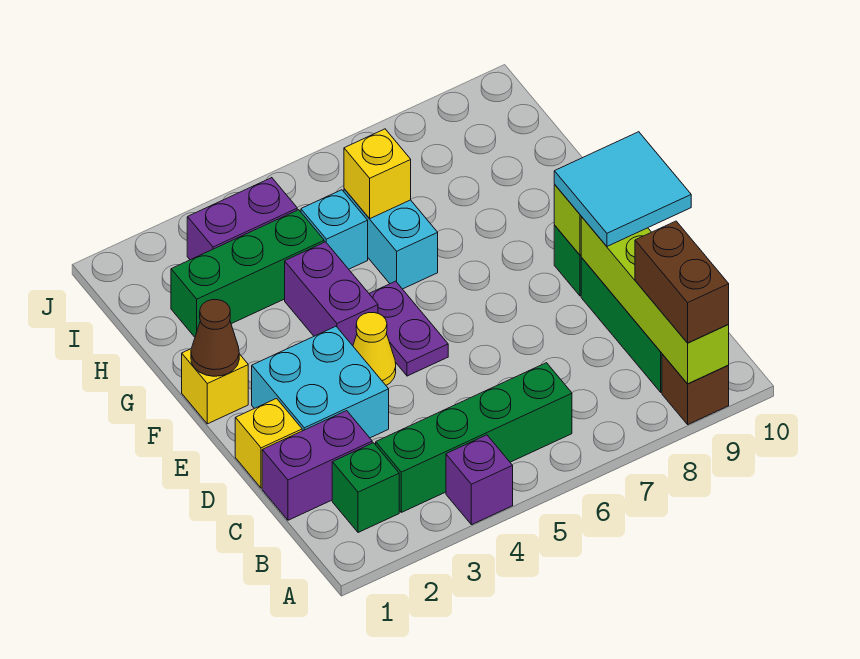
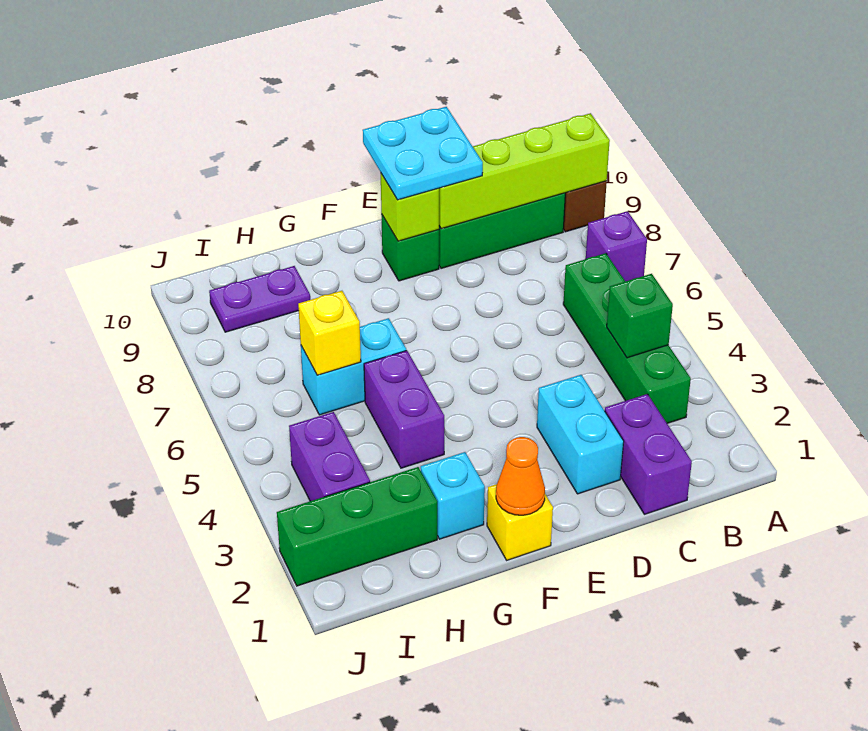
purple 1x1 brick [446,435,513,525] -> purple 1x1 brick moved to [586,211,647,282]
brown 1x2 brick [635,221,729,343] -> none
green 1x1 brick [332,443,399,533] -> green 1x1 brick moved to [607,274,673,358]
yellow 1x1 brick [235,399,302,488] -> none
cyan 2x2 brick [252,326,389,438] -> cyan 1x2 brick [537,375,624,494]
cyan 2x2 tile [554,132,691,246] -> cyan 2x2 plate [363,107,483,200]
yellow 1x1 cone [353,313,396,385] -> none
purple 1x2 plate [369,281,448,376] -> purple 1x2 plate moved to [209,266,310,332]
brown 1x1 cone [191,300,239,376] -> orange 1x1 cone [496,437,545,515]
purple 1x2 brick [285,242,378,346] -> purple 1x2 brick turned to [364,350,444,468]
green 1x3 brick [171,210,324,337] -> green 1x3 brick turned to [277,467,437,586]
cyan 1x1 brick [301,190,368,269] -> cyan 1x1 brick moved to [421,452,485,539]

